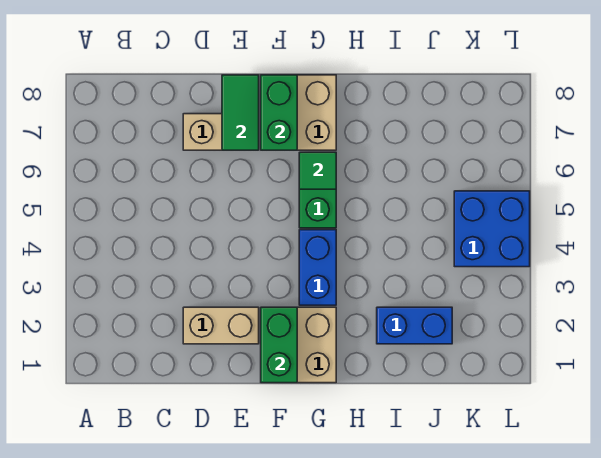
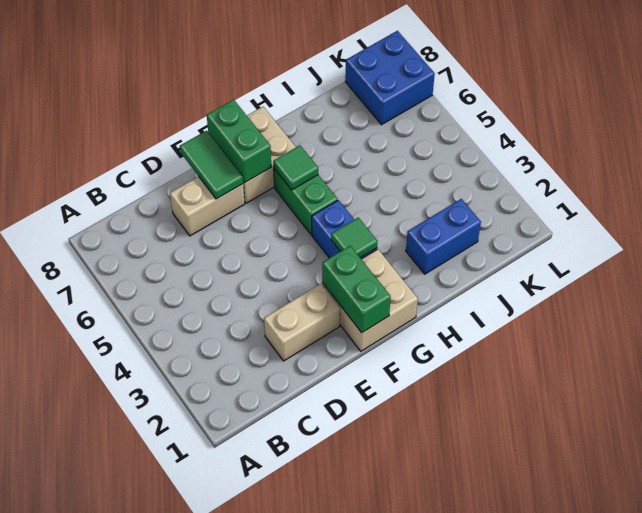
none -> green 1x1 tile [331,217,378,258]
blue 2x2 brick [454,191,530,267] -> blue 2x2 brick moved to [345,31,435,125]

